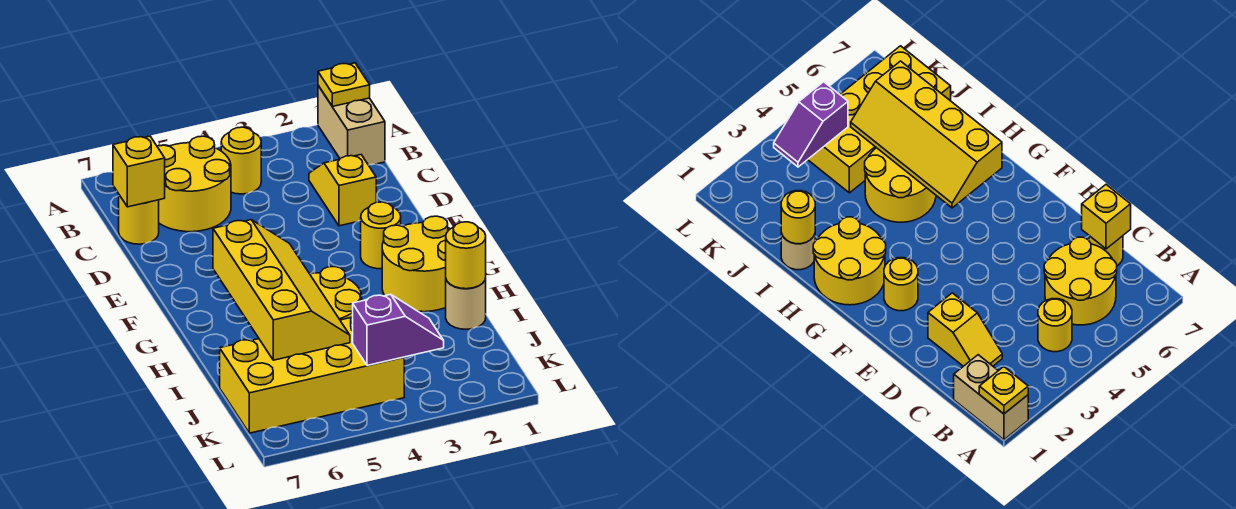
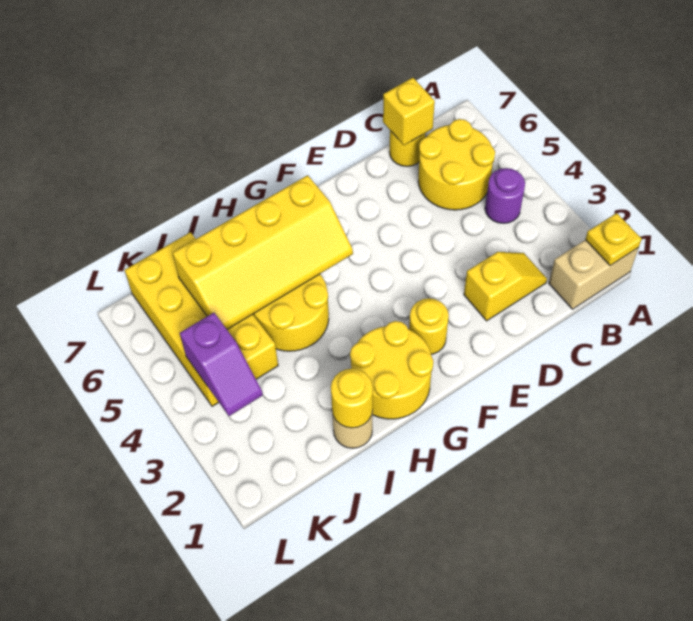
yellow 1x1 round brick [221,127,261,194] -> purple 1x1 round brick [485,168,525,223]

